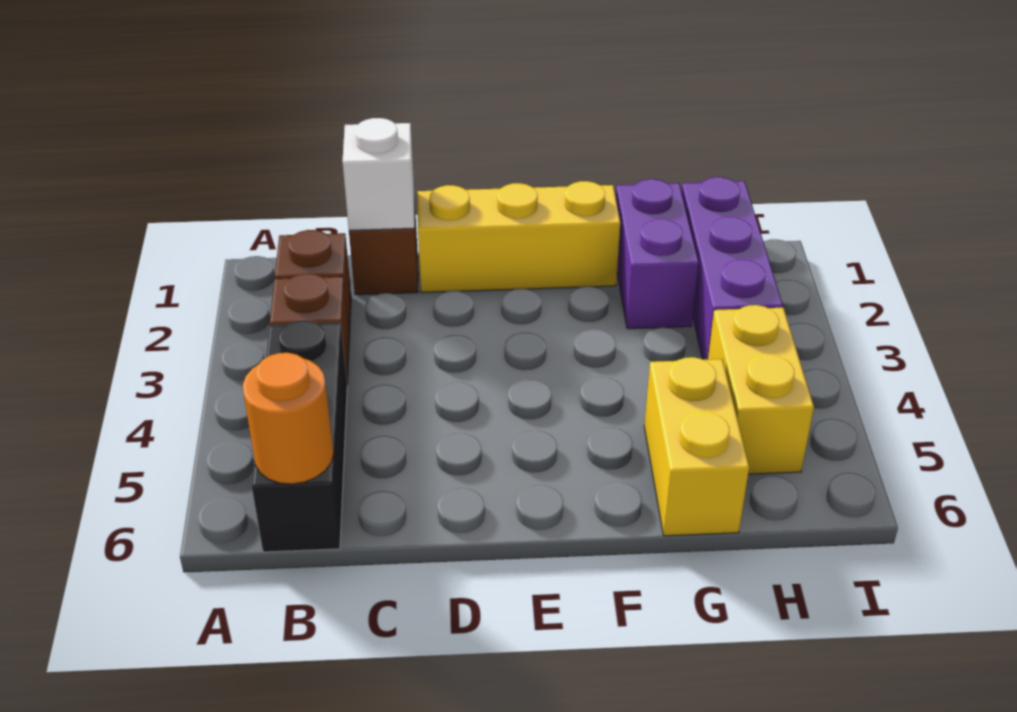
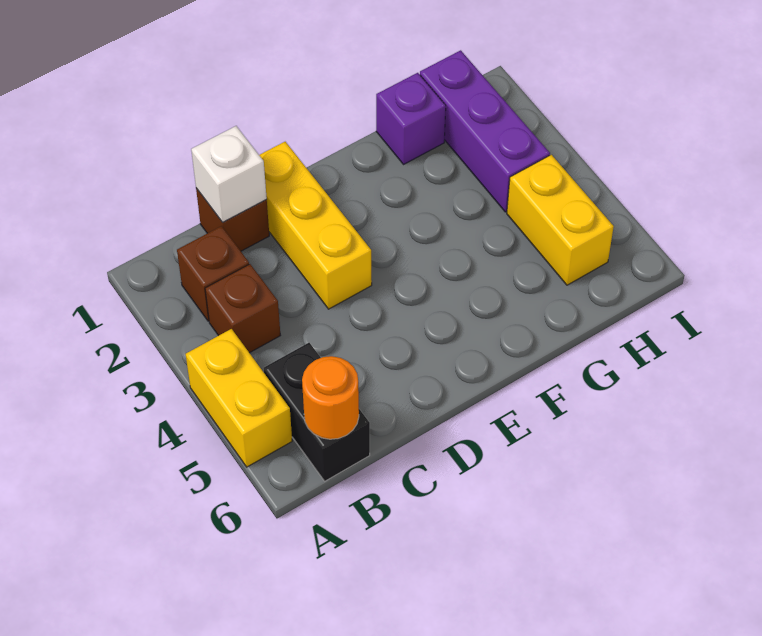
black 1x3 brick [252,320,347,552] -> black 1x2 brick [264,343,370,481]
yellow 1x3 brick [418,181,620,293] -> yellow 1x3 brick turned to [259,142,372,309]
purple 1x2 brick [616,179,699,329] -> purple 1x1 brick [376,73,446,164]
yellow 1x2 brick [644,357,749,536] -> yellow 1x2 brick moved to [186,329,292,467]

